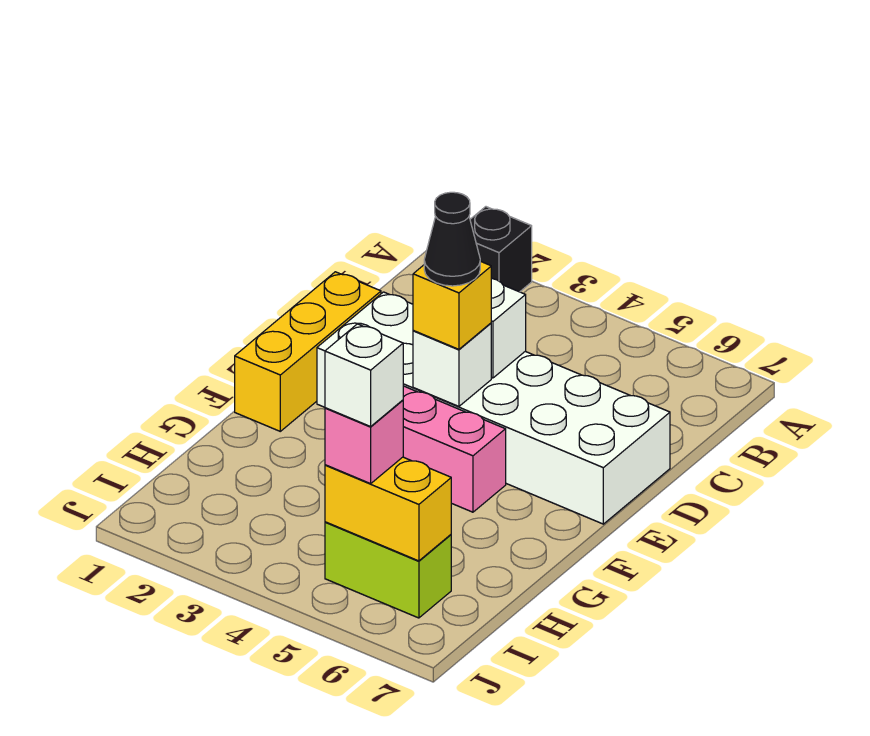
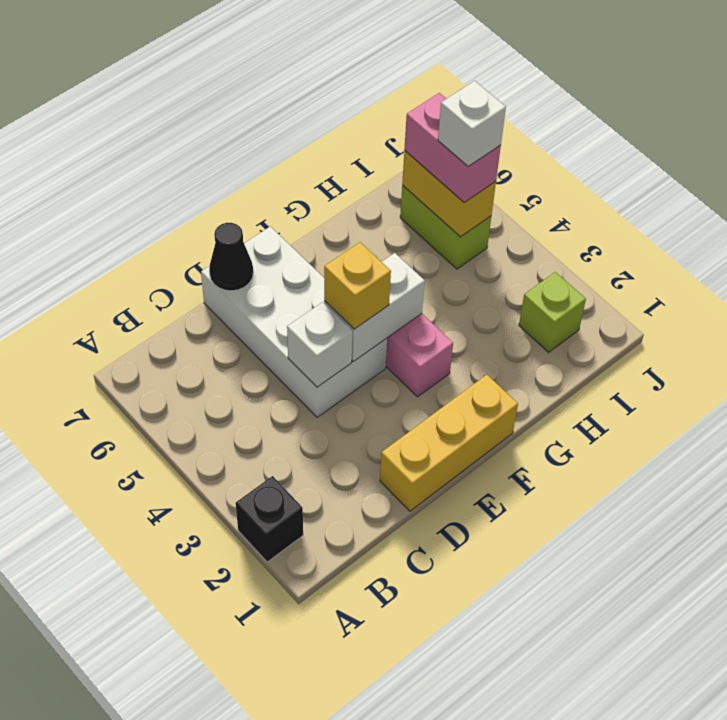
white 2x6 brick [317,292,670,524] -> white 2x4 brick [201,227,387,417]
white 1x1 brick [413,323,491,406] -> white 1x2 brick [324,253,425,362]
black 1x1 cone [424,192,480,286] -> black 1x1 cone moved to [209,223,253,291]
none -> lime 1x1 brick [519,272,586,352]
pink 1x1 brick [325,400,403,484] -> pink 1x2 brick [404,93,501,203]

